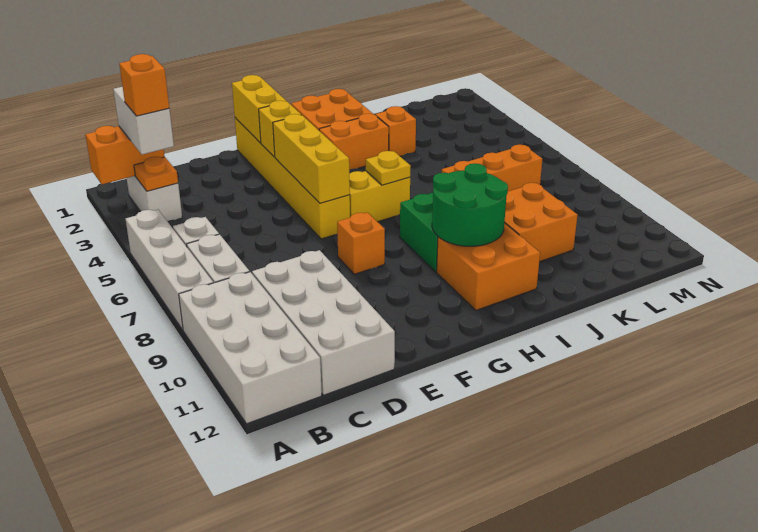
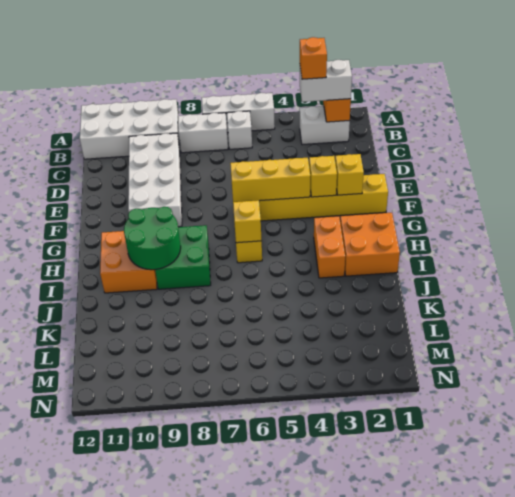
white 1x4 brick [126,210,213,330] -> white 1x3 brick [202,93,275,132]
orange 1x1 plate [134,157,178,191] -> none
white 2x4 brick [252,250,395,395] -> white 2x4 brick turned to [128,133,182,227]
yellow 1x2 brick [232,75,287,143] -> yellow 1x1 brick [335,154,364,195]
orange 1x1 brick [337,212,385,274] -> none
yellow 1x1 plate [366,151,411,185] -> yellow 1x1 brick [233,200,262,243]
orange 1x1 brick [375,106,416,156] -> none
orange 1x3 brick [442,145,542,191] -> none
orange 2x2 brick [504,183,578,262] -> none

